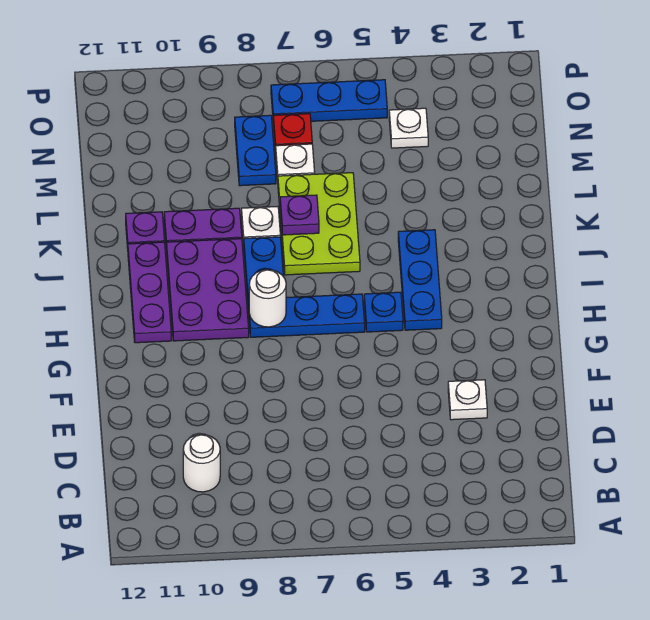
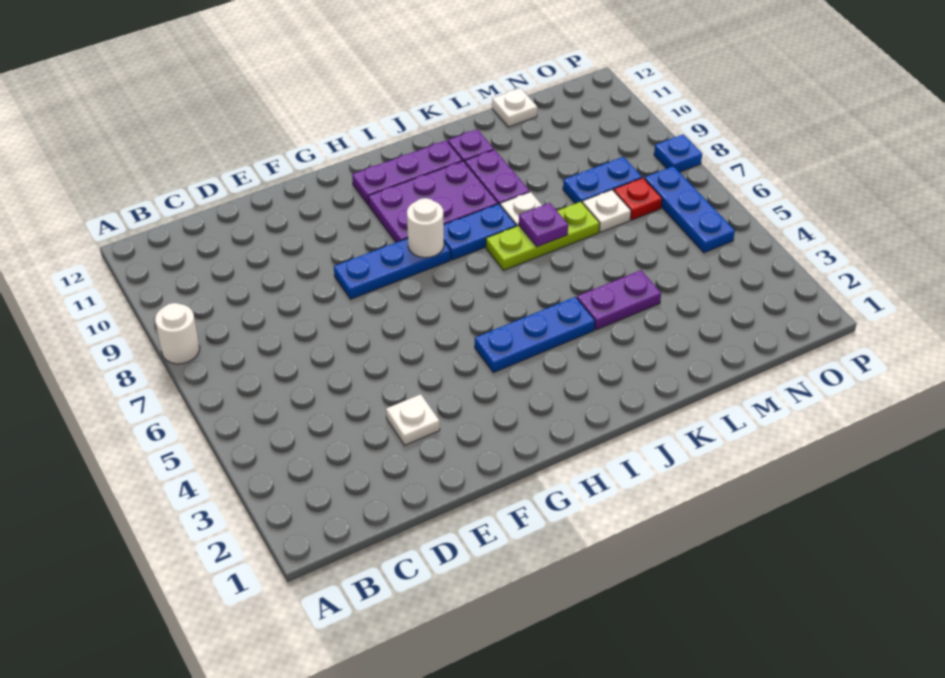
white 1x1 round brick [183,435,220,492] -> white 1x1 round brick moved to [155,303,200,364]
blue 1x1 plate [364,292,403,332] -> blue 1x1 plate moved to [654,134,702,172]
blue 1x3 plate [248,294,365,337] -> blue 1x3 plate turned to [334,238,451,299]
lime 2x3 plate [278,173,360,275] -> lime 1x3 plate [486,202,600,270]
none -> purple 1x2 plate [577,270,661,330]
white 1x1 plate [389,108,428,148] -> white 1x1 plate moved to [492,88,537,127]

